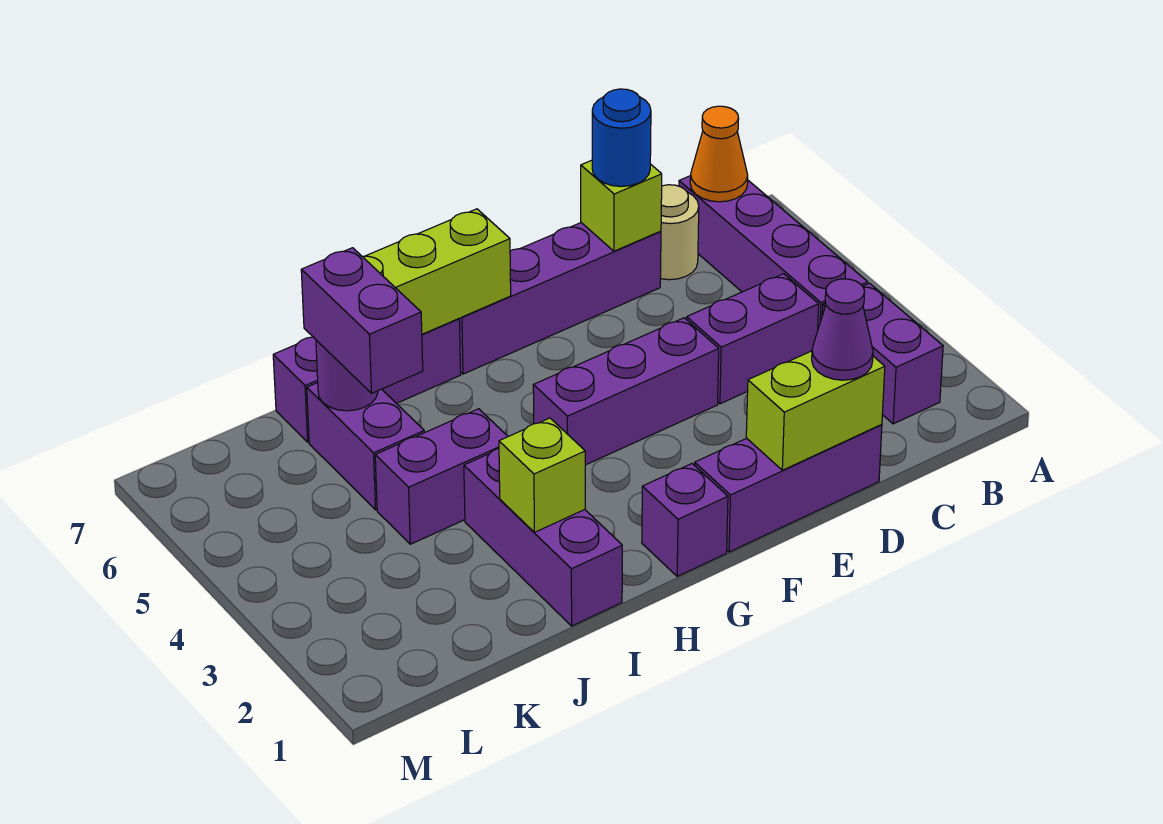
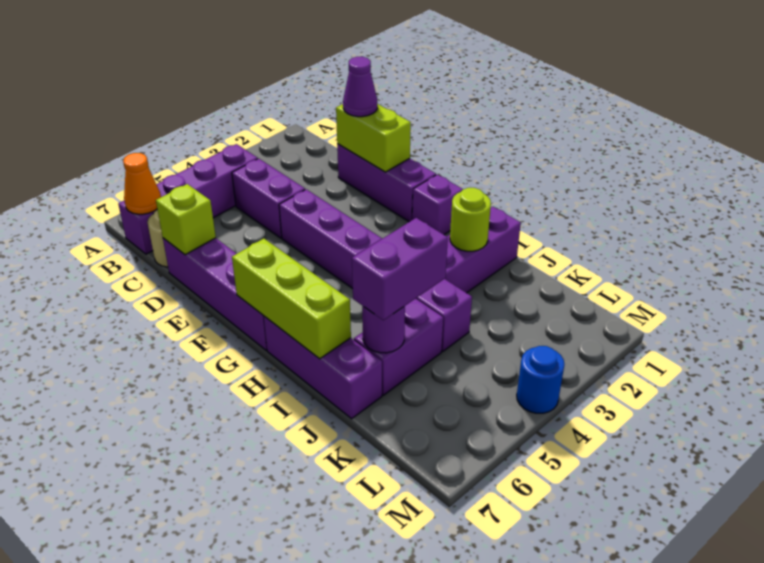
purple 1x2 brick [822,283,943,424] -> none
blue 1x1 round brick [592,89,651,187] -> blue 1x1 round brick moved to [517,346,564,413]
lime 1x1 brick [499,418,585,532] -> lime 1x1 round brick [450,188,491,251]

